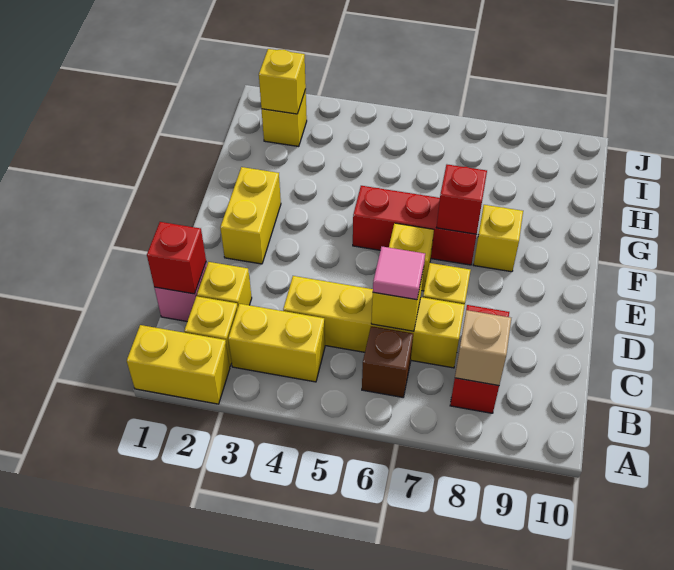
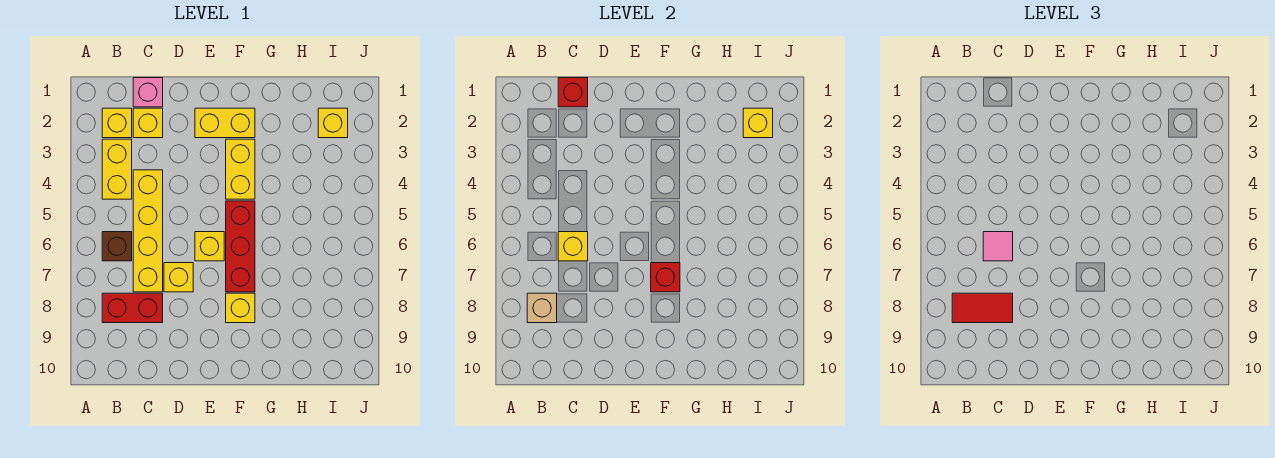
yellow 1x2 brick [127,325,230,404] -> yellow 1x2 brick moved to [226,139,255,199]
none -> red 1x2 tile [952,293,1013,323]

